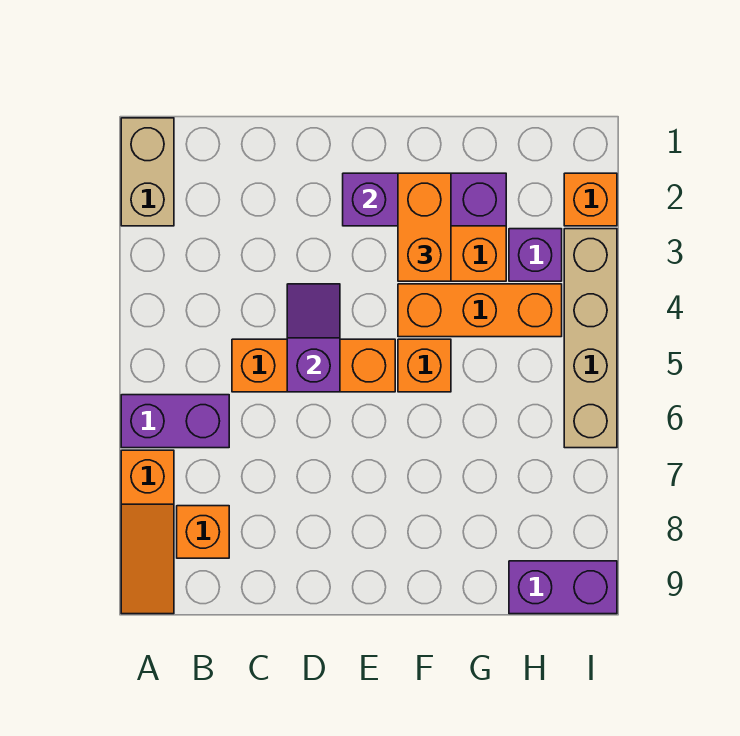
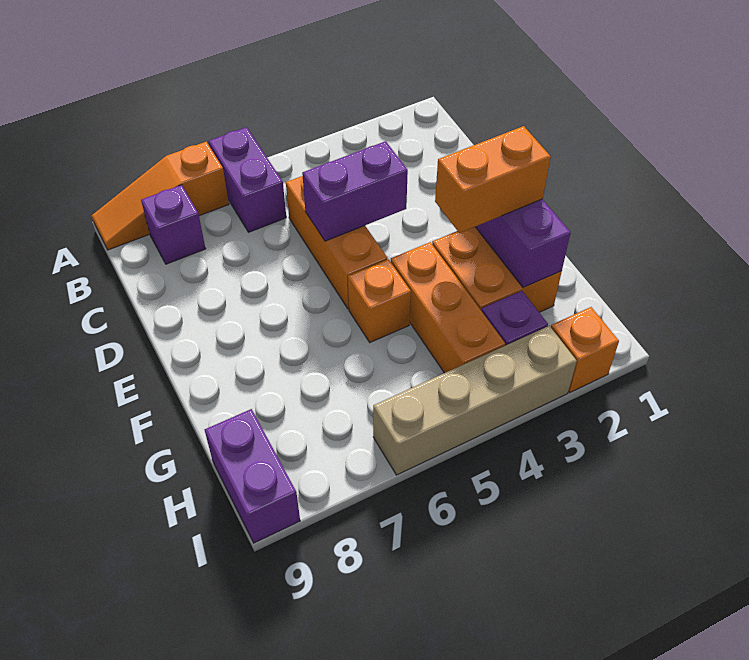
tan 1x2 brick [121,118,174,226] -> none
orange 1x1 brick [177,506,229,558] -> purple 1x1 brick [141,185,205,264]
purple 1x2 slope [287,284,340,392] -> purple 1x2 brick [302,141,408,241]

